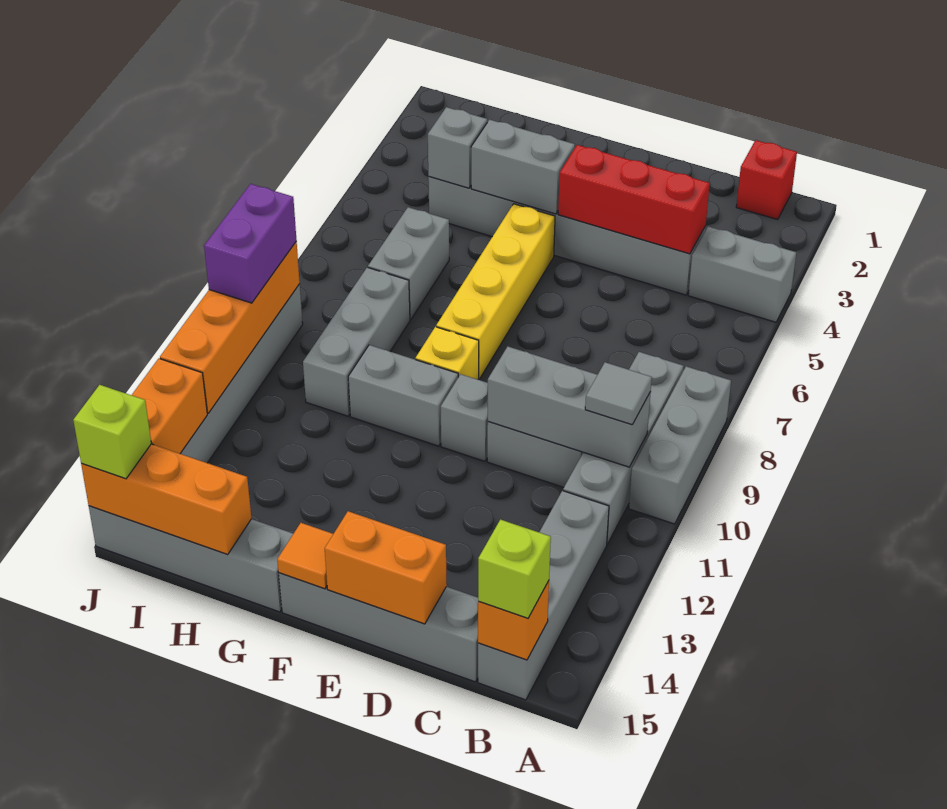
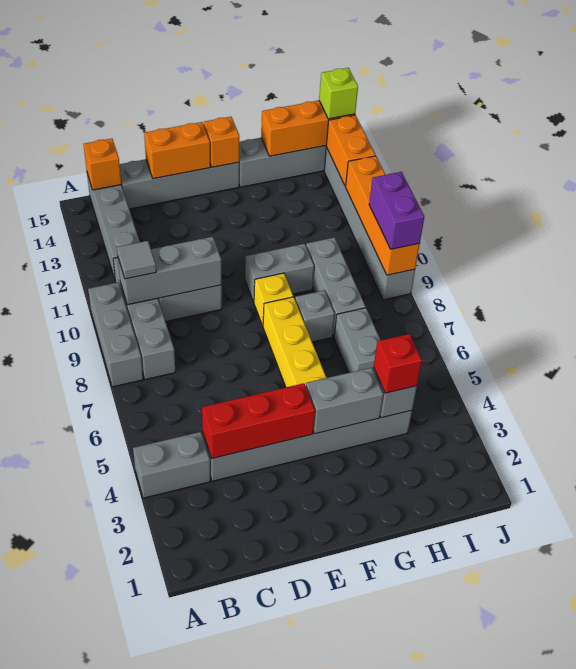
red 1x1 brick [736,140,797,219] -> red 1x1 brick moved to [374,334,422,393]
lime 1x1 brick [478,520,551,618] -> none
grey 1x1 brick [441,374,488,461] -> grey 1x1 brick moved to [295,290,335,342]
orange 1x1 tile [277,523,333,589] -> orange 1x1 brick [204,117,240,167]

